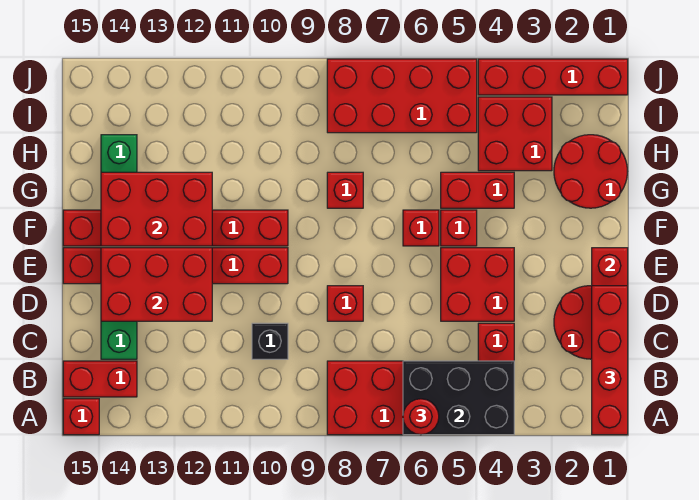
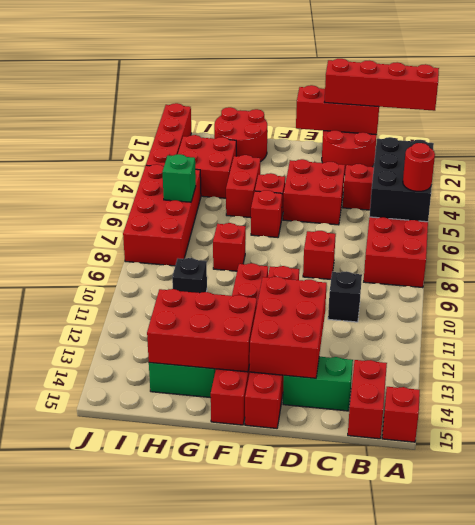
red 2x3 brick [101,172,212,246] -> red 2x3 brick turned to [147,289,257,372]
none -> black 1x1 brick [172,258,207,293]
none -> green 1x1 brick [162,154,196,202]

